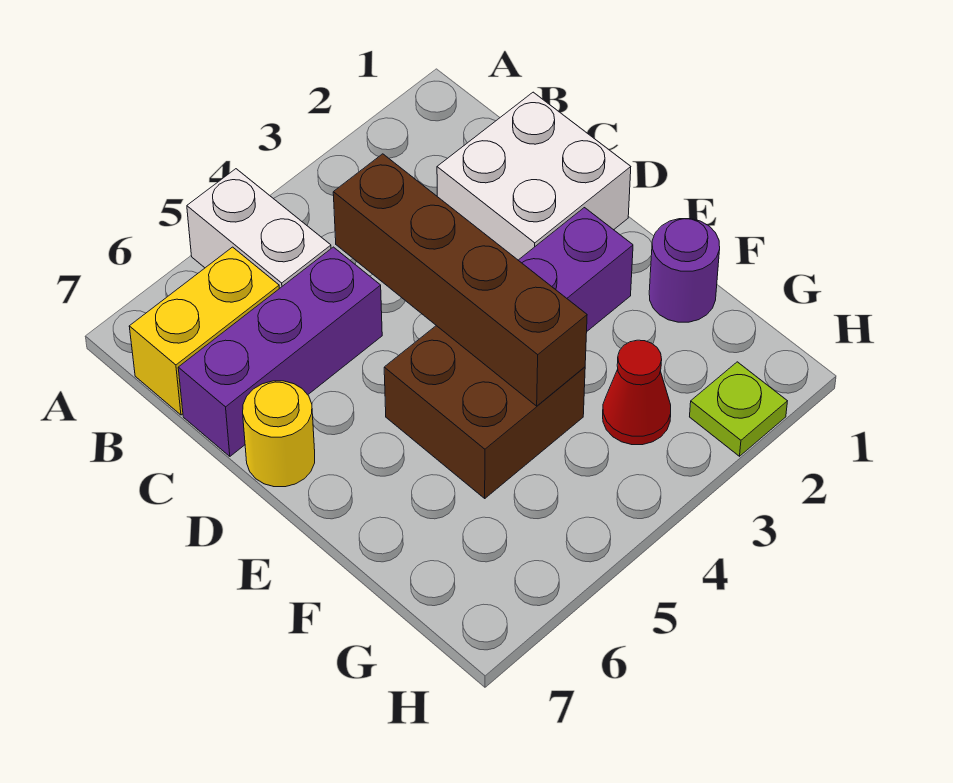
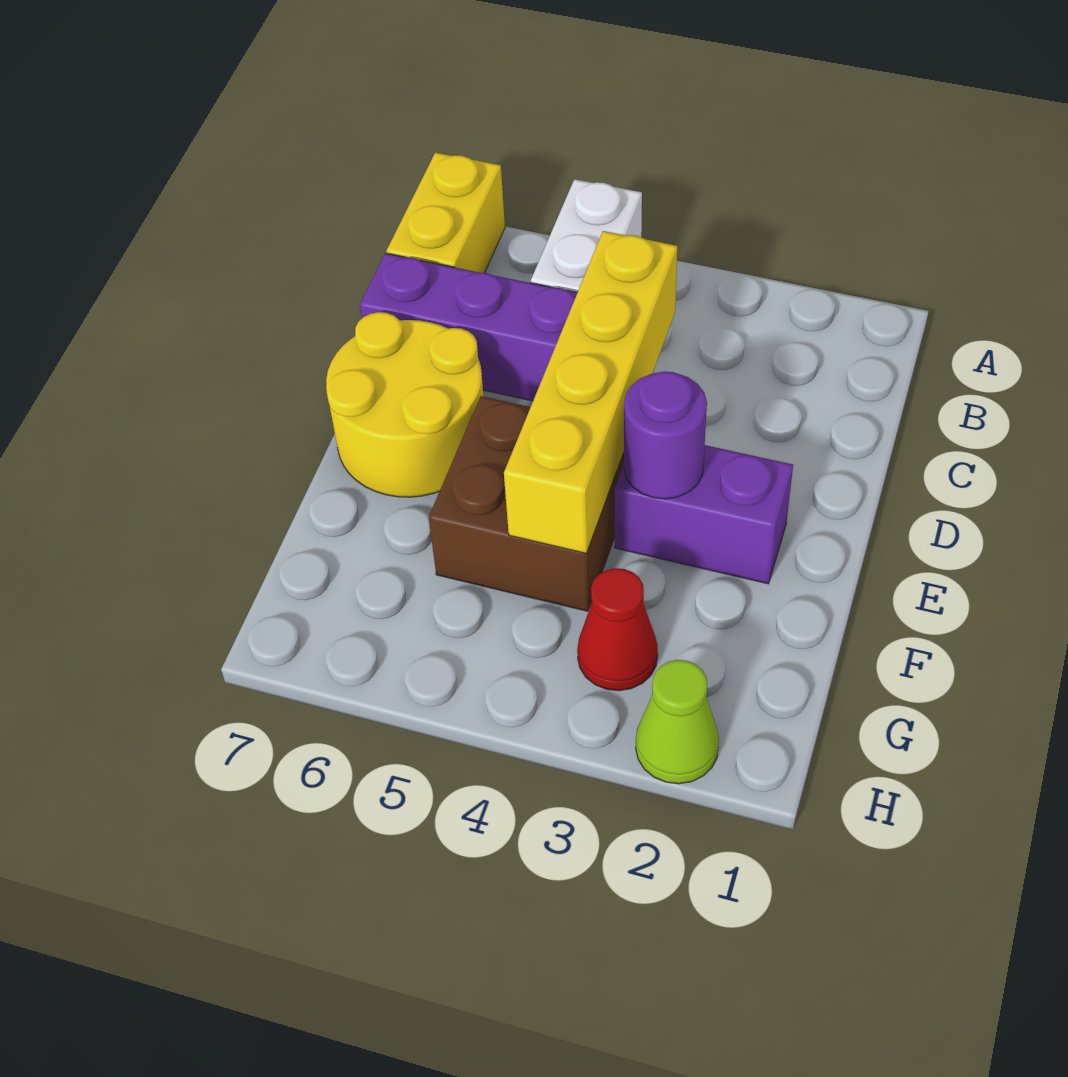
yellow 1x2 brick [129,247,279,415] -> yellow 1x2 brick turned to [387,152,505,273]
white 2x2 brick [437,92,631,260] -> none
brown 1x4 brick [333,154,587,406] -> yellow 1x4 brick [504,231,677,554]
yellow 1x1 round brick [243,381,315,487] -> yellow 2x2 round brick [326,312,484,497]
purple 1x1 round brick [649,219,720,322] -> purple 1x1 round brick moved to [624,371,707,499]
lime 1x1 plate [690,362,787,456] -> lime 1x1 cone [636,660,719,784]

